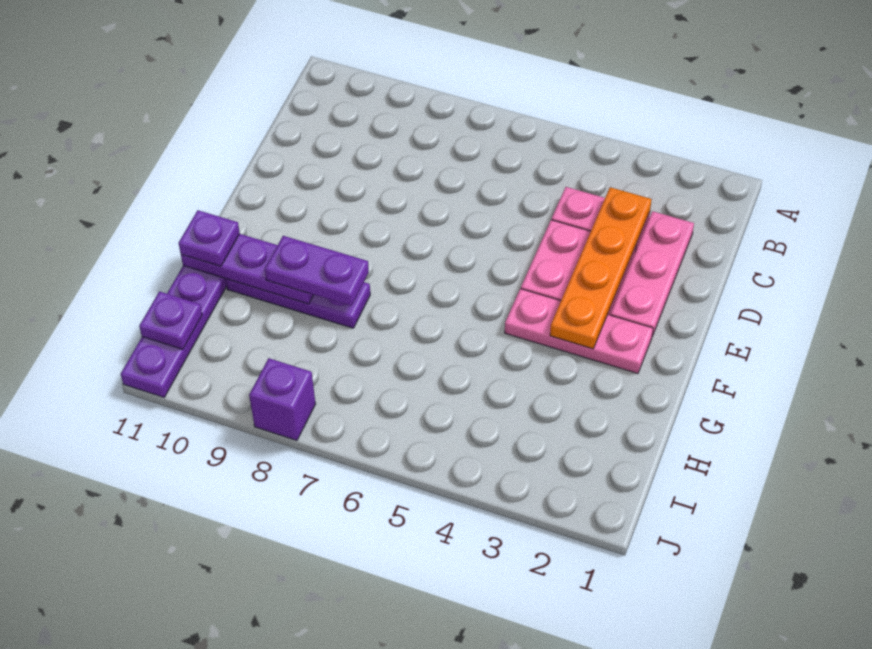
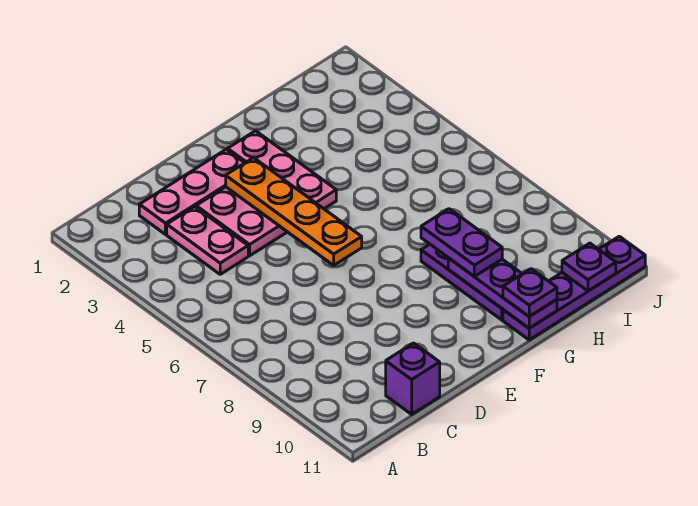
orange 1x4 plate [550,187,651,349] -> orange 1x4 plate turned to [226,158,362,265]
purple 1x1 brick [249,358,316,440] -> purple 1x1 brick moved to [386,343,440,414]

